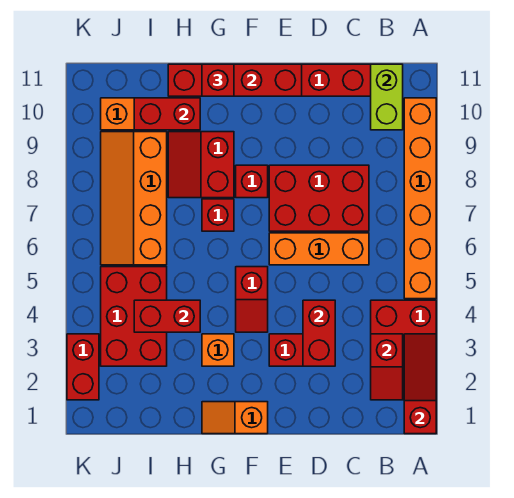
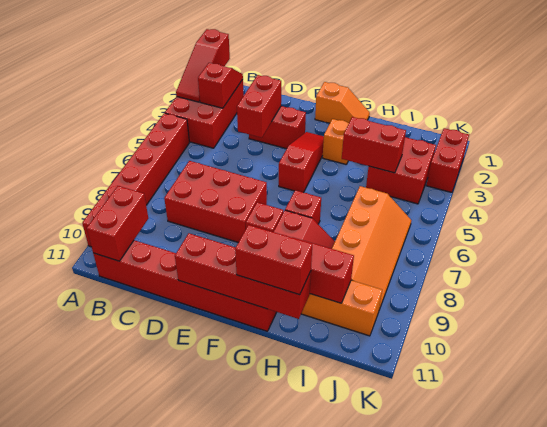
orange 1x6 brick [404,98,436,299] -> red 1x6 brick [82,113,190,247]
lime 1x2 brick [371,64,403,130] -> red 1x2 brick [87,186,148,261]
orange 1x3 brick [269,233,369,265] -> none
red 1x2 slope [236,267,268,332] -> red 1x3 slope [279,132,324,193]
red 1x1 brick [202,64,234,96] -> red 1x2 brick [235,225,312,295]
red 2x3 brick [101,267,167,366] -> red 2x2 brick [366,137,436,204]

